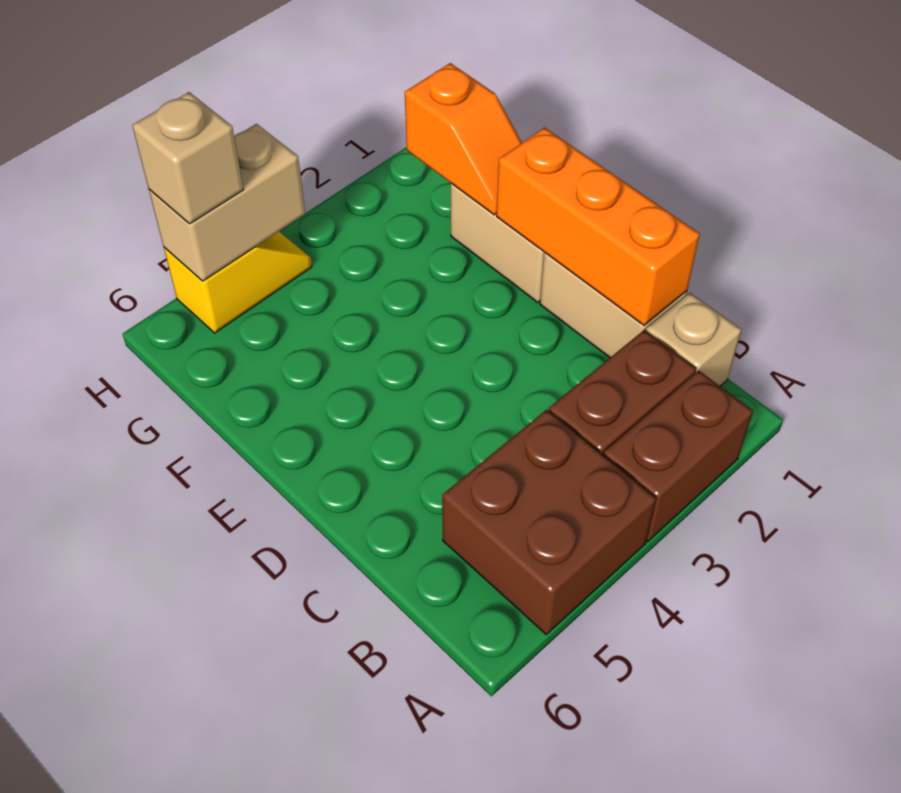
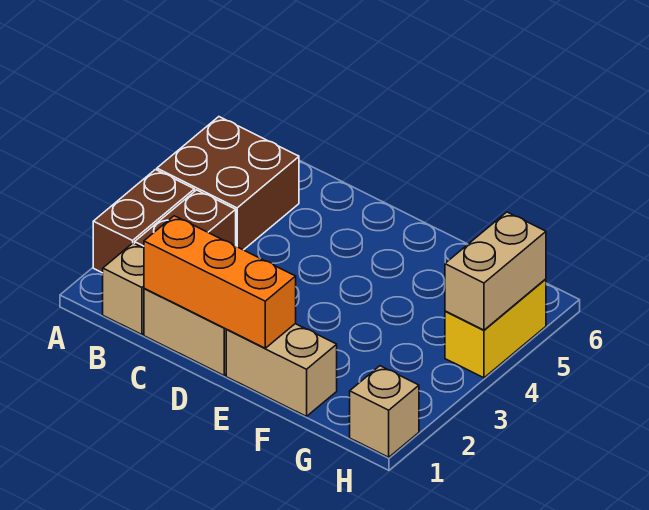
orange 1x2 slope [405,63,522,215] -> none
yellow 1x2 slope [164,232,312,333] -> yellow 1x2 brick [445,279,546,378]
tan 1x1 brick [132,92,244,224] -> tan 1x1 brick moved to [350,366,419,457]

